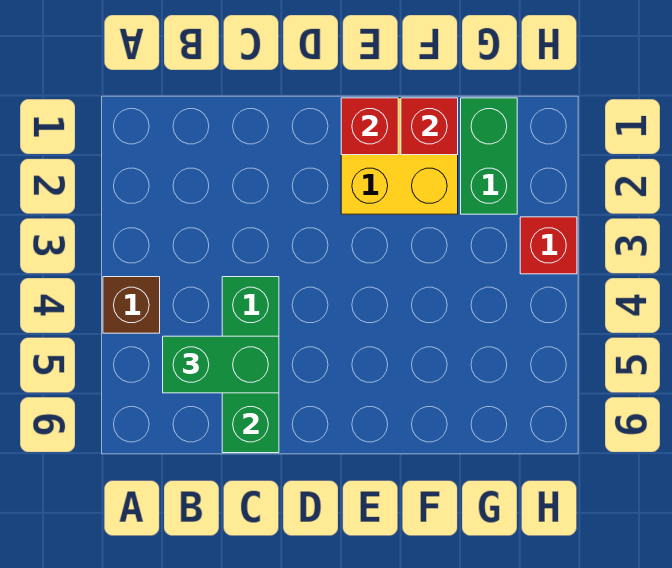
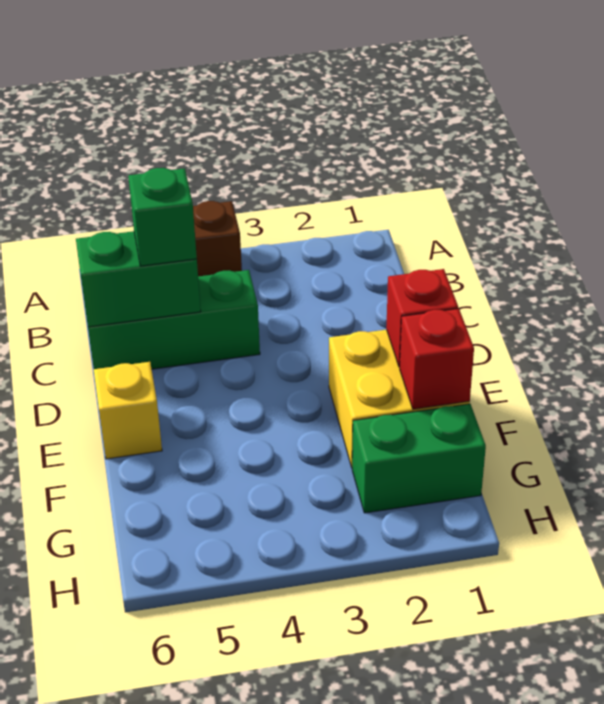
green 1x2 brick [163,336,279,393] -> green 1x1 brick [128,168,197,266]
none -> yellow 1x1 brick [94,362,162,459]
red 1x1 brick [520,217,577,274] -> none

